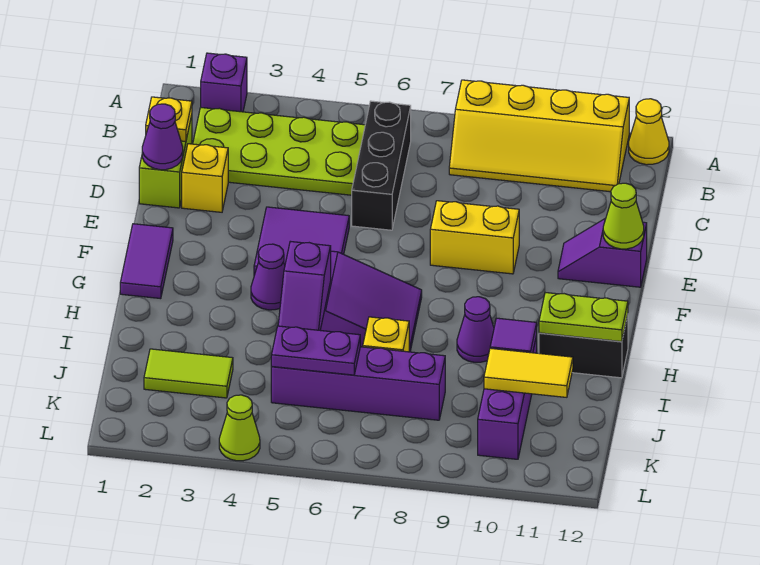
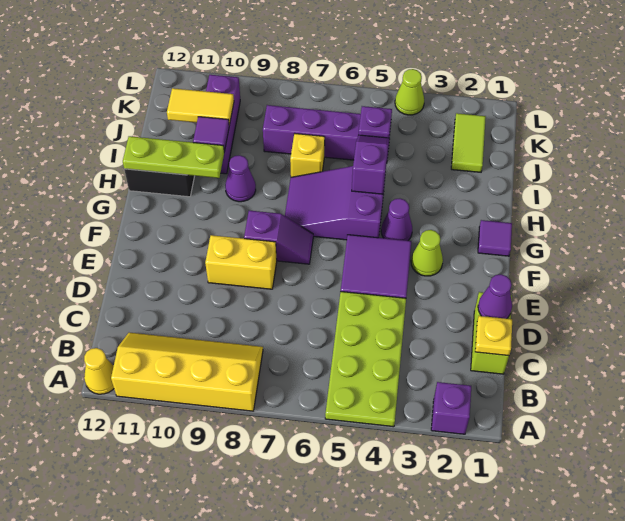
lime 2x4 plate [193,107,365,195] -> lime 2x4 plate turned to [325,292,406,427]
black 1x3 brick [352,101,411,230] -> none
yellow 1x1 brick [182,144,228,212] -> none
purple 1x2 slope [558,219,647,287] -> purple 1x2 slope moved to [244,210,313,264]
lime 1x1 cone [603,183,644,249] -> lime 1x1 cone moved to [411,230,443,276]
purple 1x2 tile [120,224,173,299] -> purple 1x1 tile [478,220,512,256]
lime 1x2 plate [539,293,628,342] -> lime 1x3 plate [123,136,224,178]
lime 1x2 tile [144,349,233,398] -> lime 1x2 tile turned to [451,113,486,172]
purple 1x2 plate [271,326,360,375] -> purple 1x1 plate [359,106,392,138]

